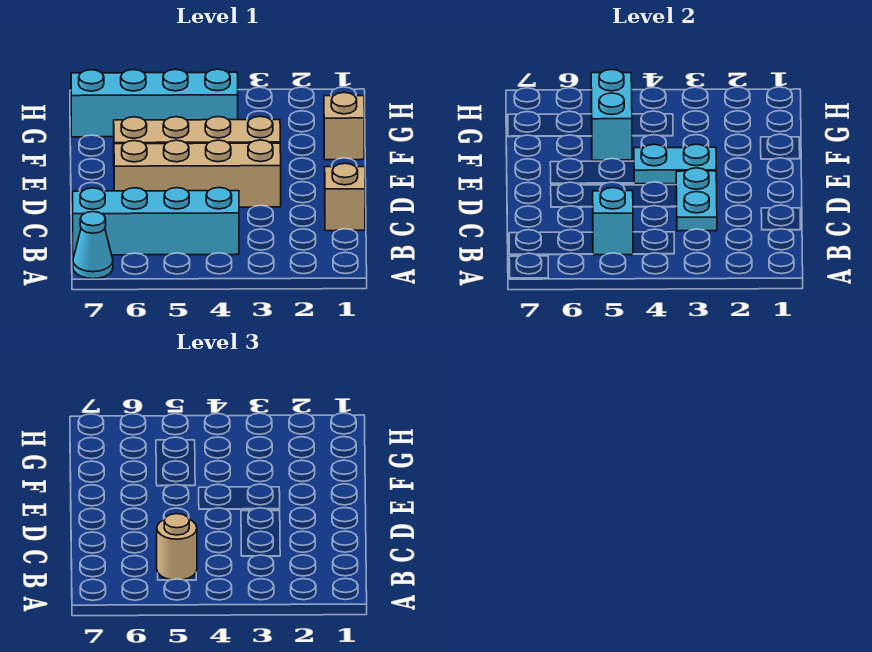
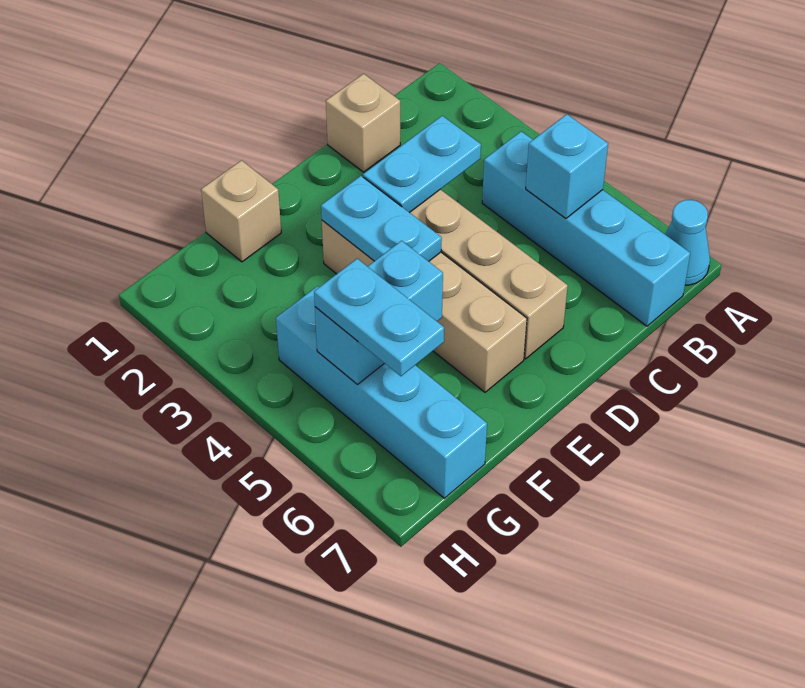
tan 1x1 round brick [157,514,197,580] -> none
none -> cyan 1x2 plate [314,259,444,376]

